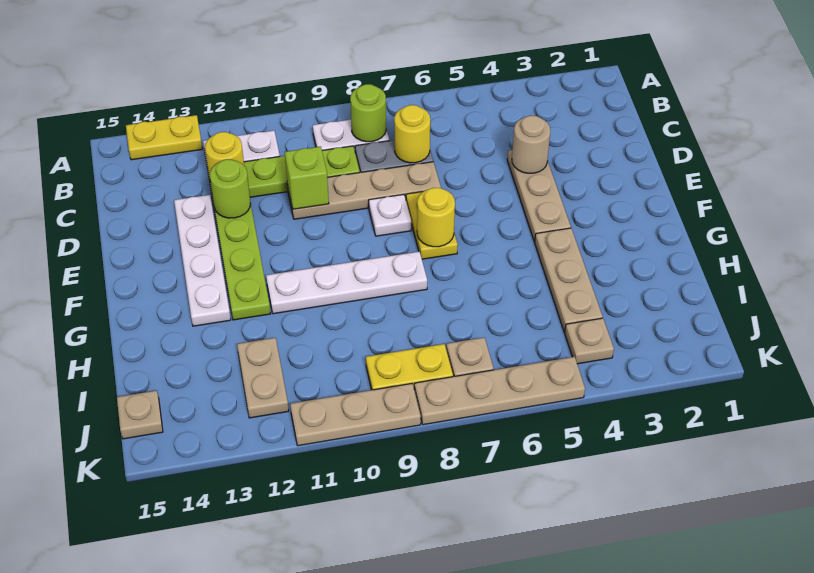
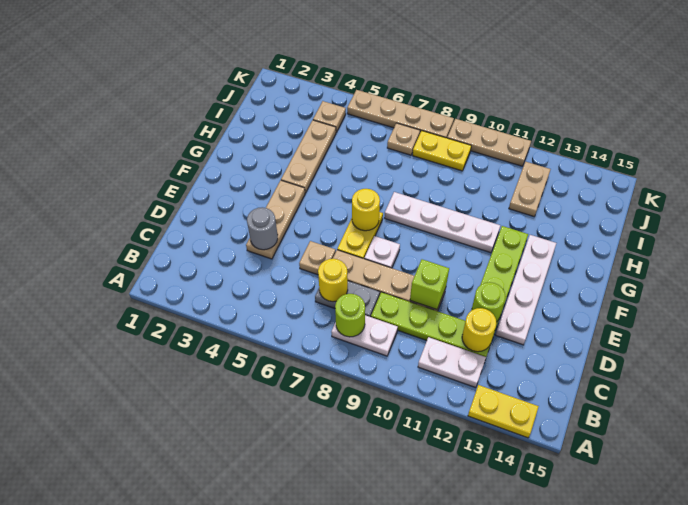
tan 1x1 round brick [512,115,550,173] -> grey 1x1 round brick [247,207,278,250]
tan 1x1 plate [117,390,163,439] -> tan 1x1 plate moved to [299,241,336,275]

